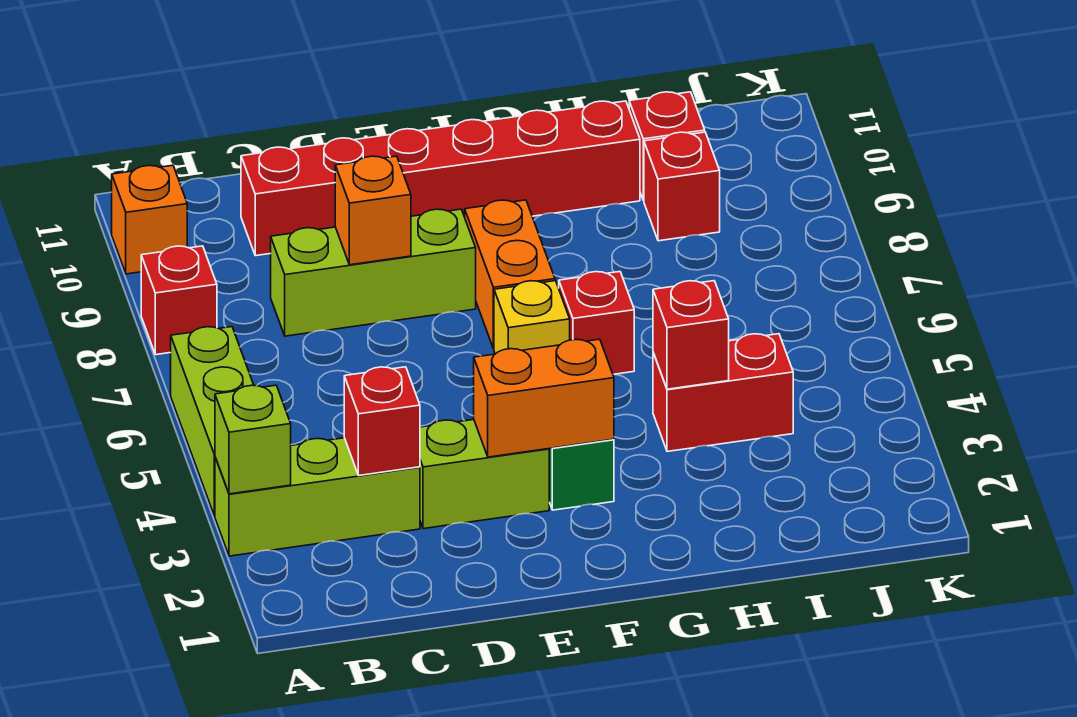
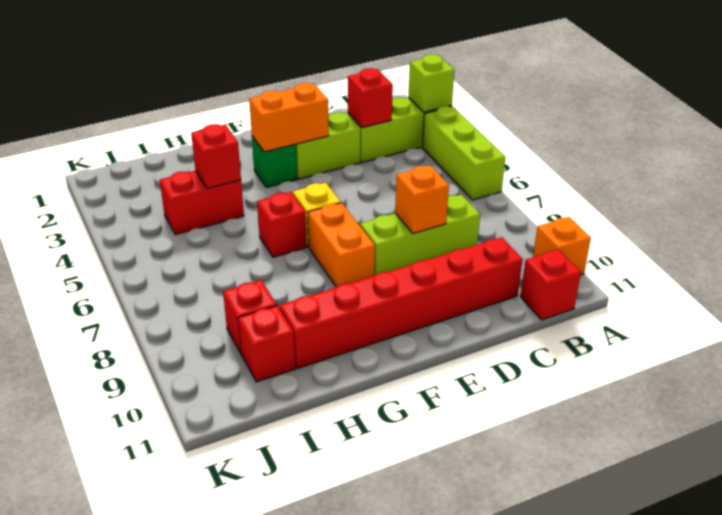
red 1x1 brick [141,246,217,355] -> red 1x1 brick moved to [520,249,581,320]

